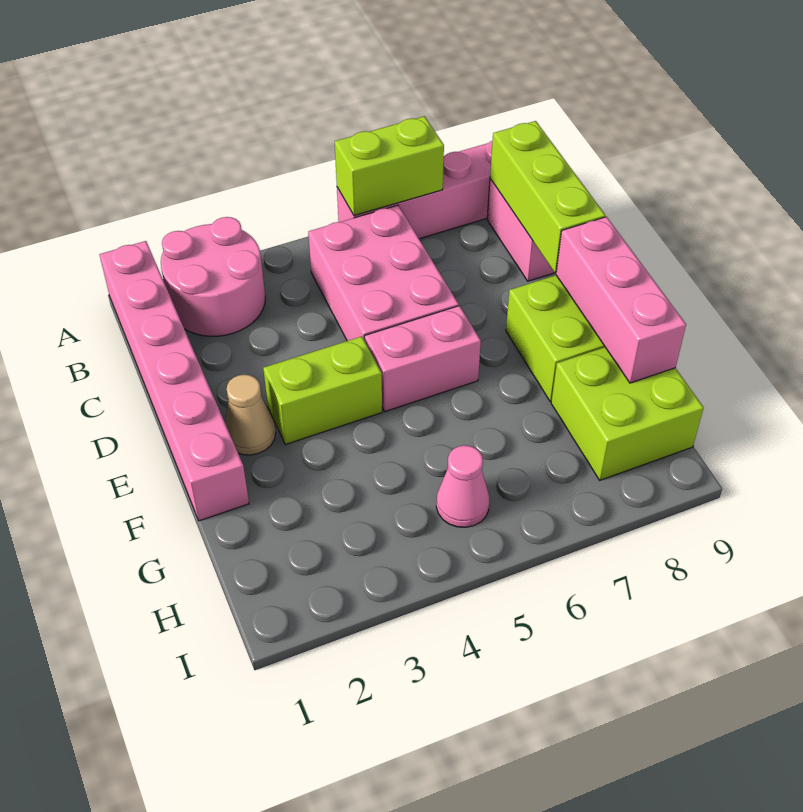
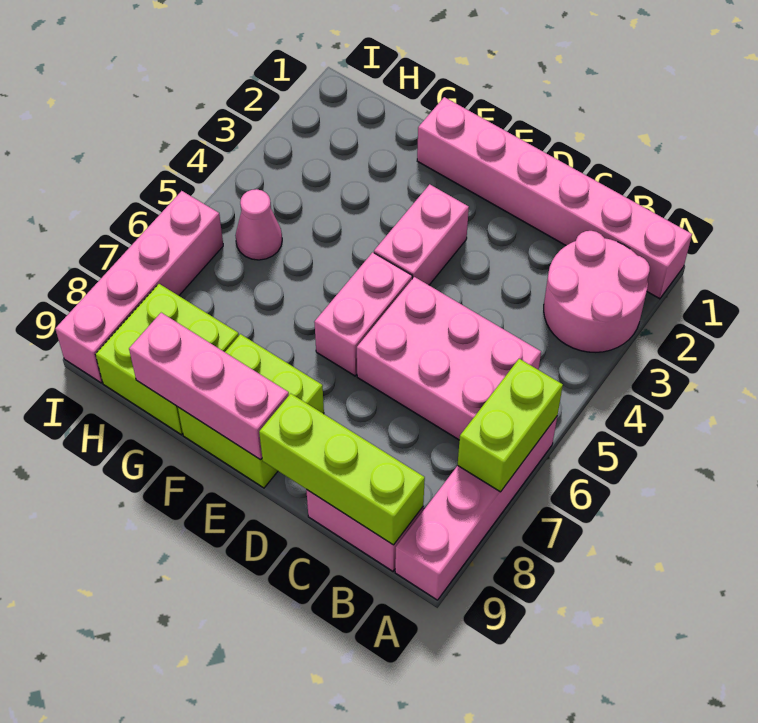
tan 1x1 cone [225,375,276,455] -> none
lime 1x2 brick [263,337,382,445] -> pink 1x2 brick [374,184,469,285]
none -> pink 1x4 brick [55,191,223,383]

